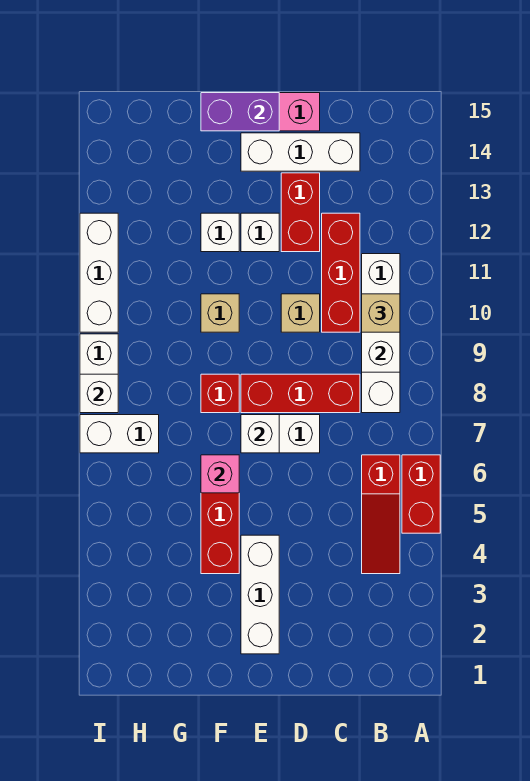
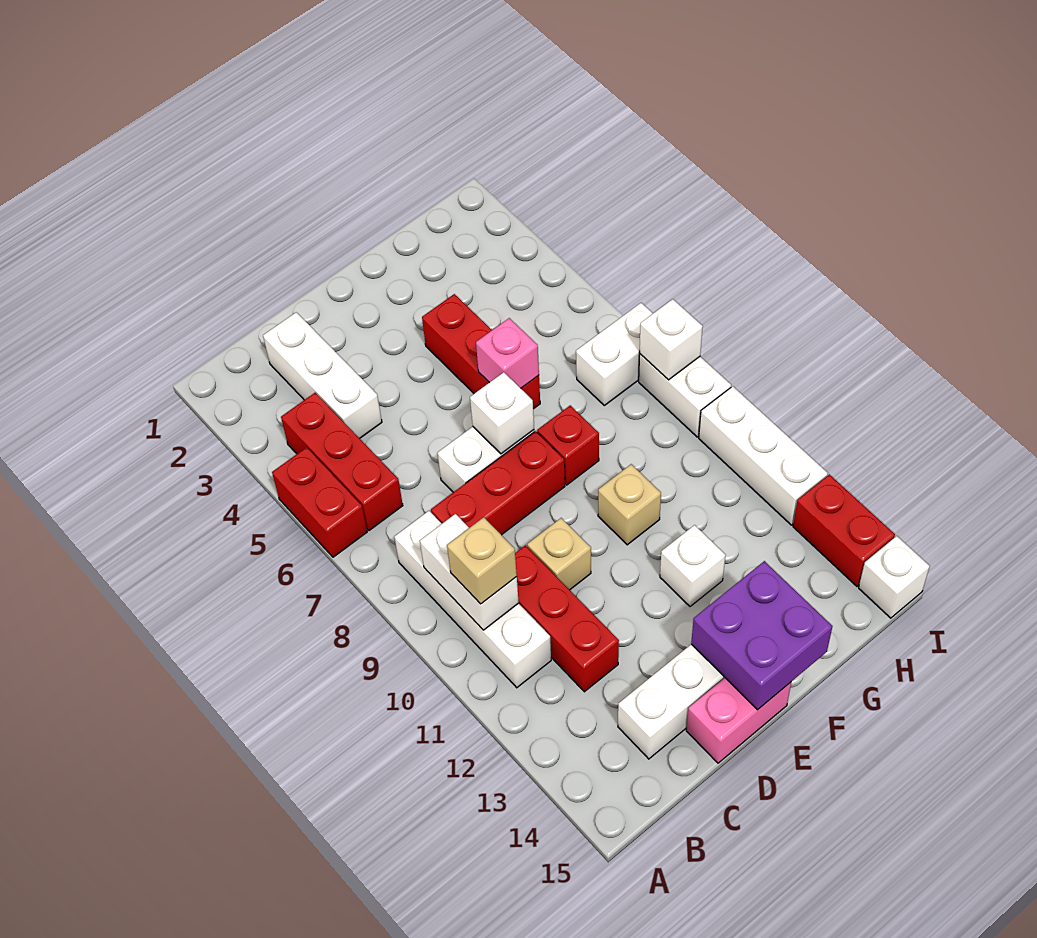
red 1x3 slope [362,455,400,574] -> red 1x3 brick [281,393,403,531]
red 1x2 brick [281,173,320,252] -> red 1x2 brick moved to [793,474,895,586]
white 1x3 brick [241,535,279,654] -> white 1x3 brick moved to [263,312,382,438]
white 1x1 brick [241,213,279,252] -> white 1x1 brick moved to [859,536,930,618]
purple 1x2 brick [201,93,279,131] -> purple 2x2 brick [691,561,832,710]

